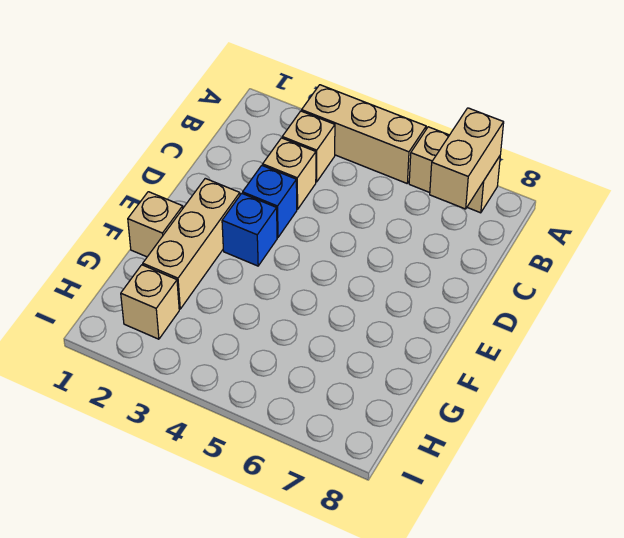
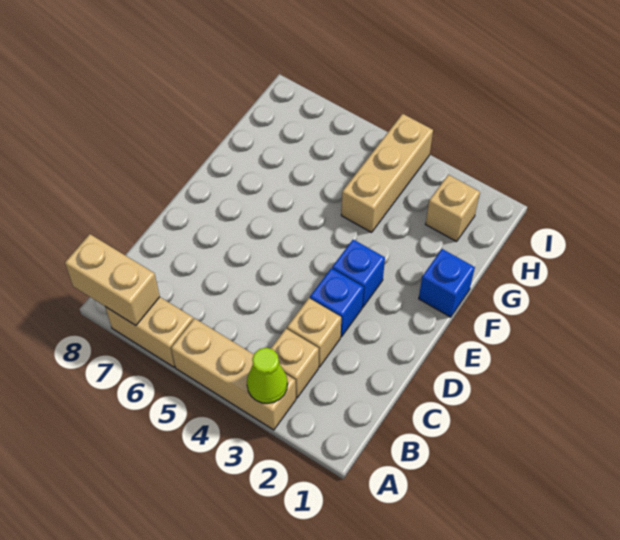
none -> lime 1x1 cone [247,348,288,403]
tan 1x2 brick [430,108,504,209] -> tan 1x2 brick turned to [65,234,160,325]
tan 1x3 brick [143,178,240,309] -> tan 1x3 brick moved to [341,114,433,232]
tan 1x1 brick [128,192,183,257] -> blue 1x1 brick [419,249,475,317]

